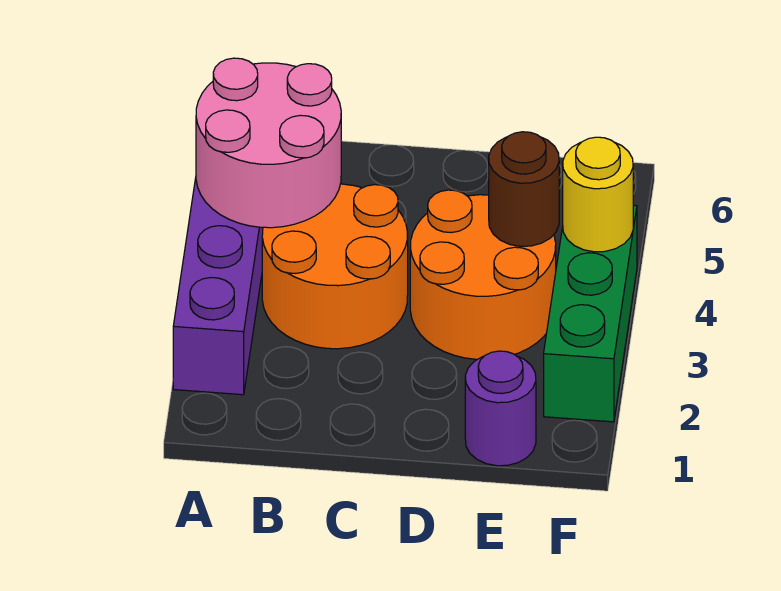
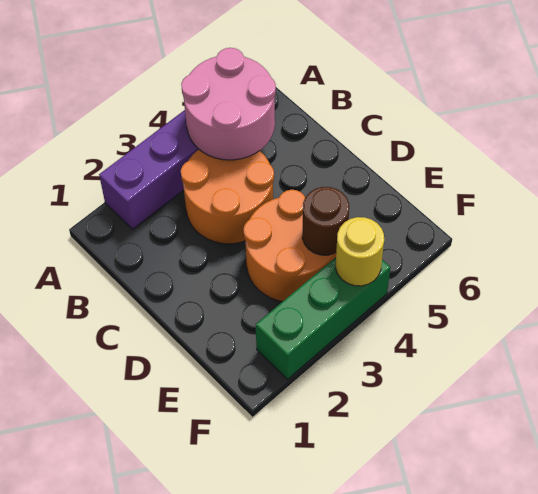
purple 1x1 round brick [465,351,536,466] -> none

